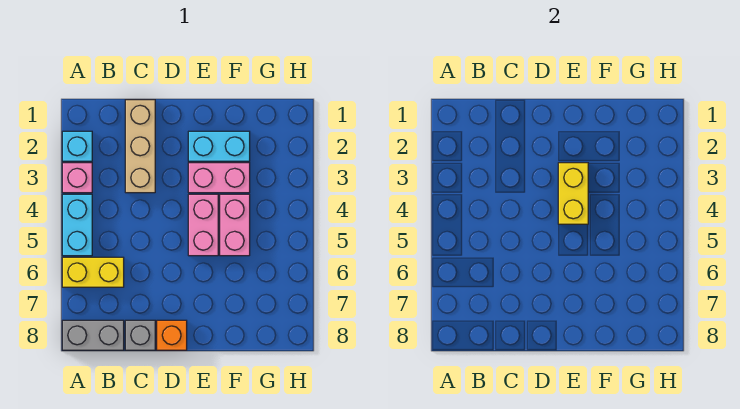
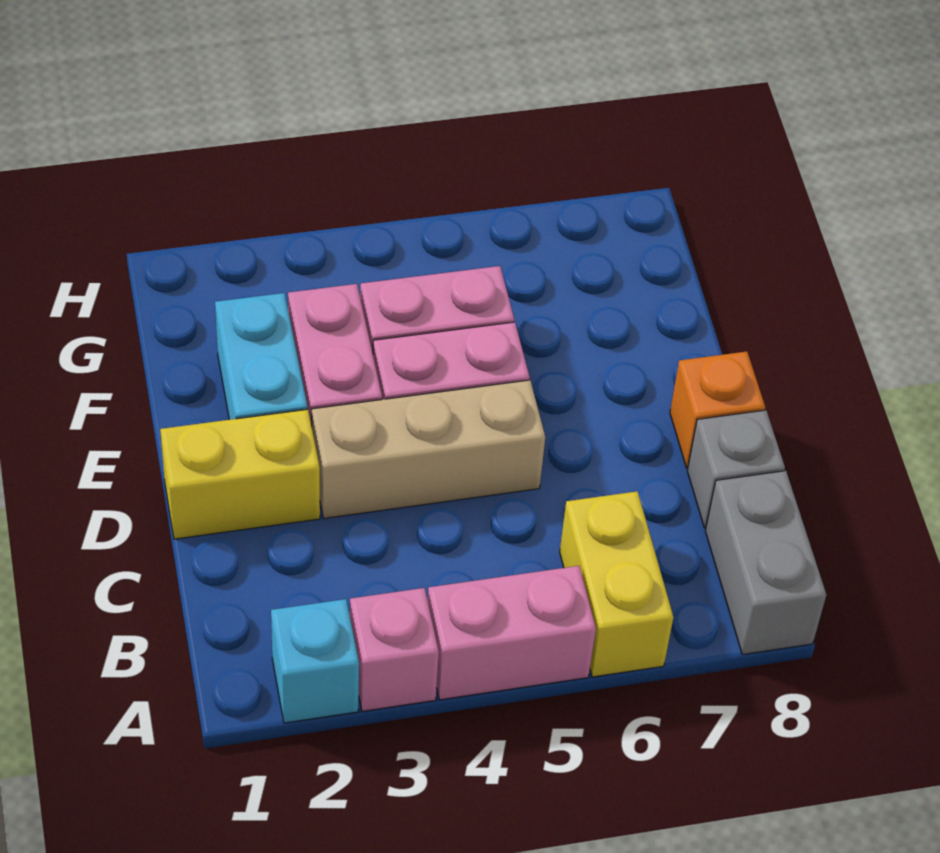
cyan 1x2 brick [62,194,92,256] -> pink 1x2 brick [428,566,596,700]
tan 1x3 brick [125,100,155,193] -> tan 1x3 brick moved to [312,380,545,518]
yellow 1x2 brick [558,163,588,224] -> yellow 1x2 brick moved to [160,409,320,539]

